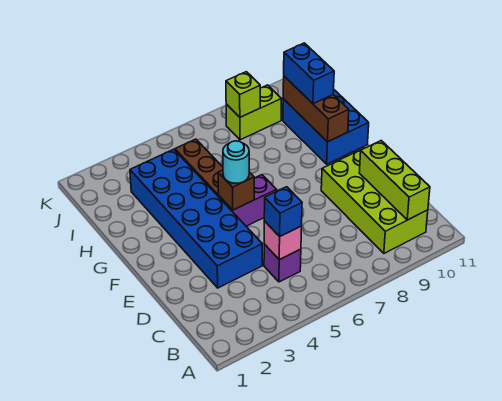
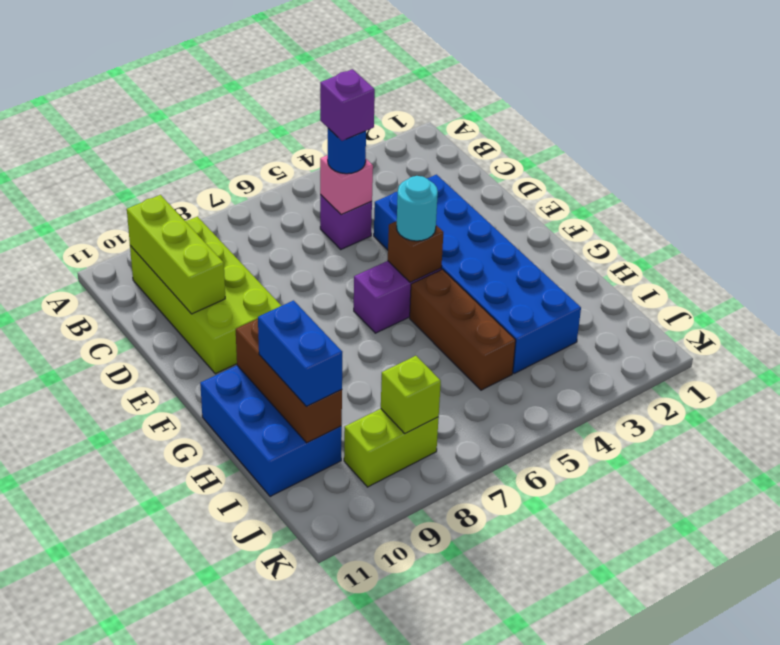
blue 1x1 brick [264,187,302,237] -> blue 1x1 round brick [328,128,366,174]
none -> purple 1x1 brick [320,69,375,141]

